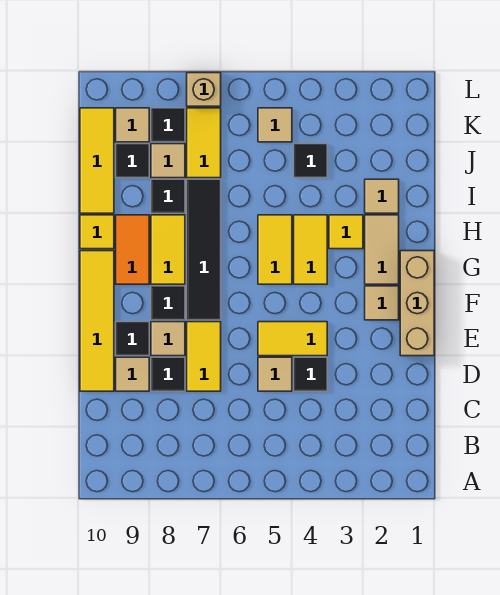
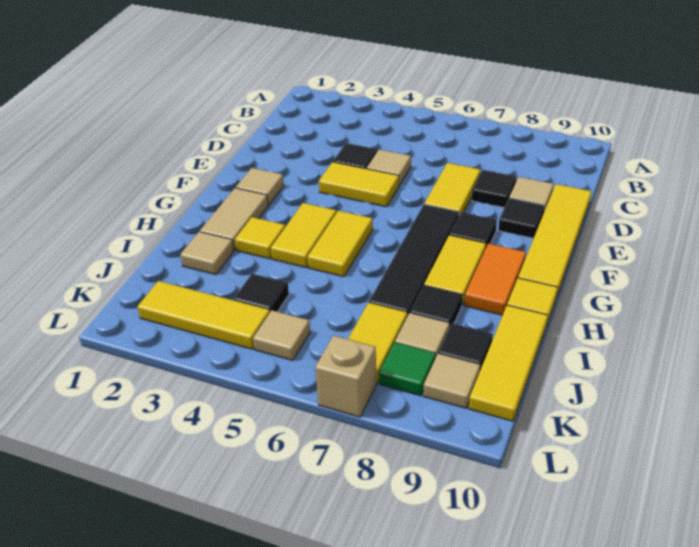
tan 1x3 brick [400,251,434,356] -> none
tan 1x1 tile [151,322,185,356] -> none
none -> yellow 1x3 tile [137,281,270,349]
black 1x1 tile [151,108,185,142] -> green 1x1 tile [379,342,436,396]

